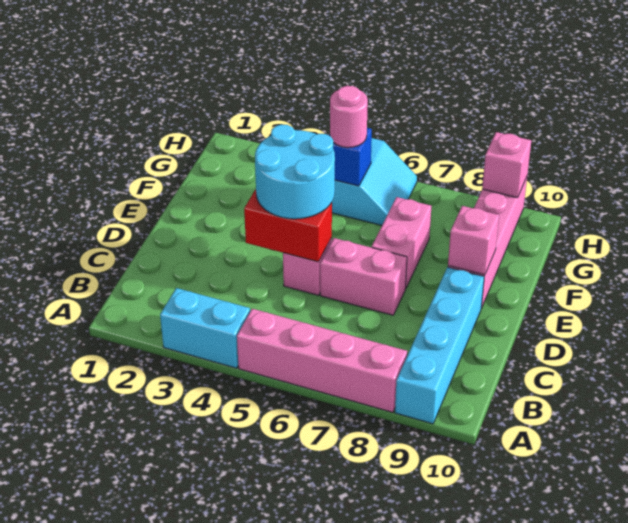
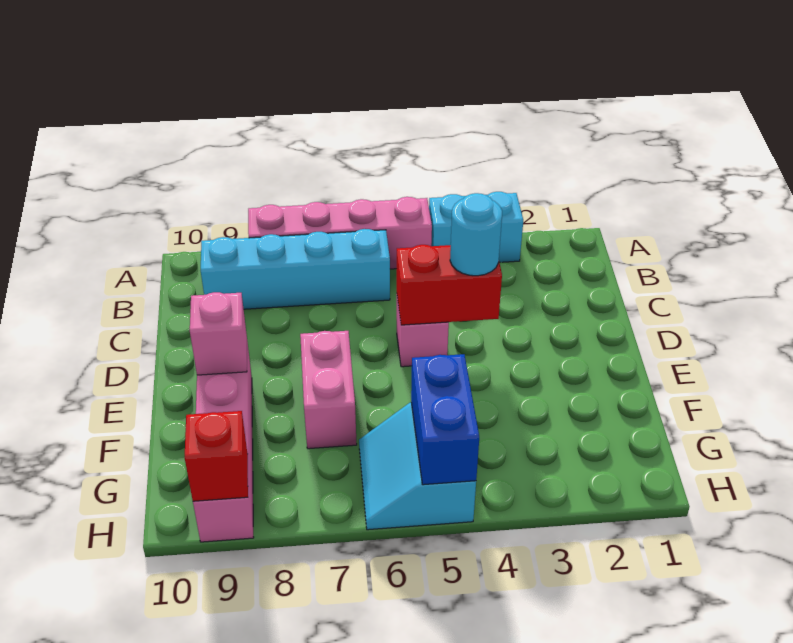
cyan 1x4 brick [395,267,484,424] -> cyan 1x4 brick turned to [201,229,390,309]
cyan 2x2 round brick [255,124,335,219] -> cyan 1x1 round brick [450,193,502,276]
pink 1x2 brick [320,238,407,315] -> none
blue 1x1 brick [329,128,372,186] -> blue 1x2 brick [411,354,479,485]
pink 1x1 round brick [330,86,368,148] -> none
pink 1x1 brick [482,132,531,198] -> red 1x1 brick [184,411,248,501]

